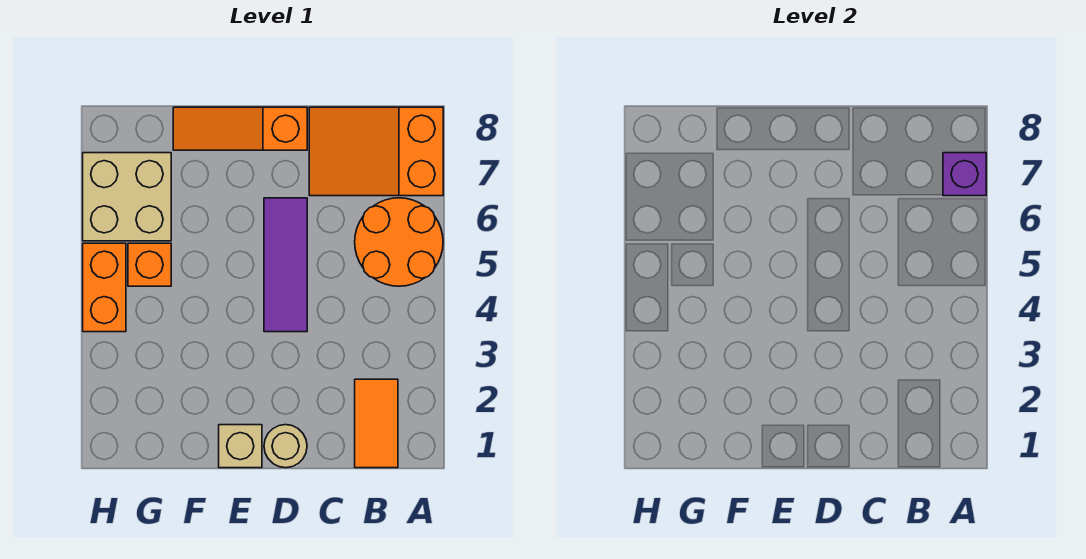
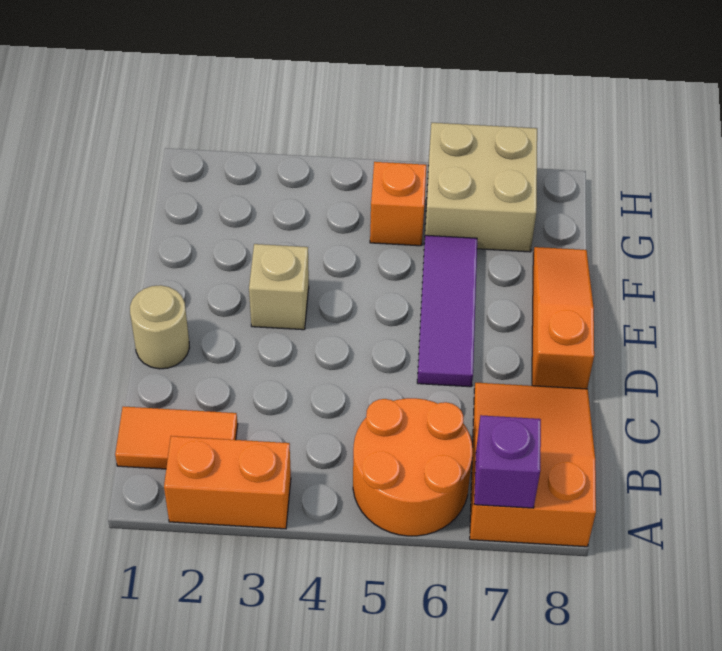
purple 1x3 tile [264,198,307,332] -> purple 1x3 tile turned to [417,235,477,387]
tan 1x1 brick [219,425,262,468] -> tan 1x1 brick moved to [249,244,309,330]
orange 1x2 brick [83,243,126,332] -> orange 1x2 brick moved to [164,436,291,529]

